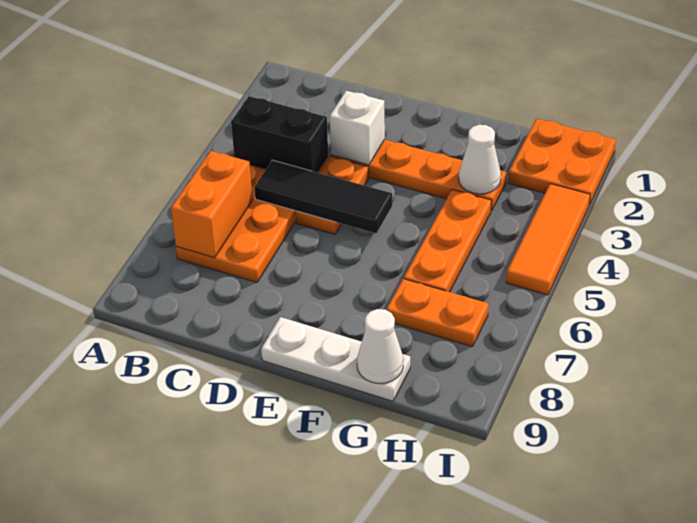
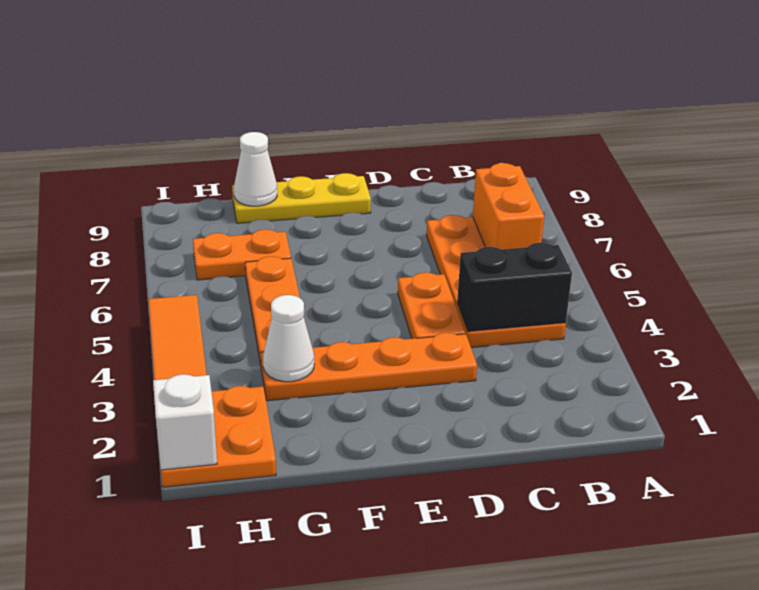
black 1x3 tile [254,160,392,233] -> none
white 1x1 brick [330,91,385,165] -> white 1x1 brick moved to [153,374,217,470]
white 1x3 plate [261,317,410,401] -> yellow 1x3 plate [232,173,371,223]

